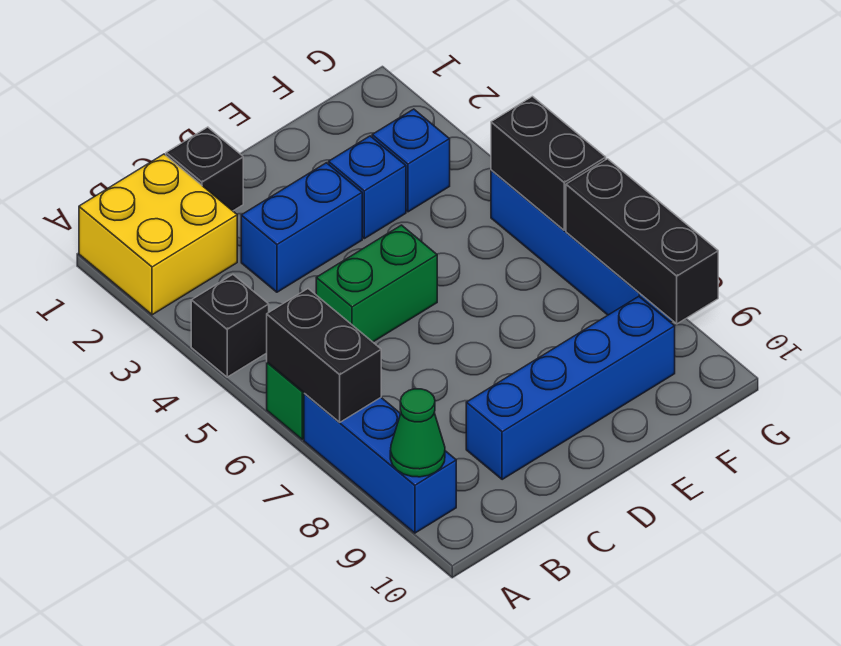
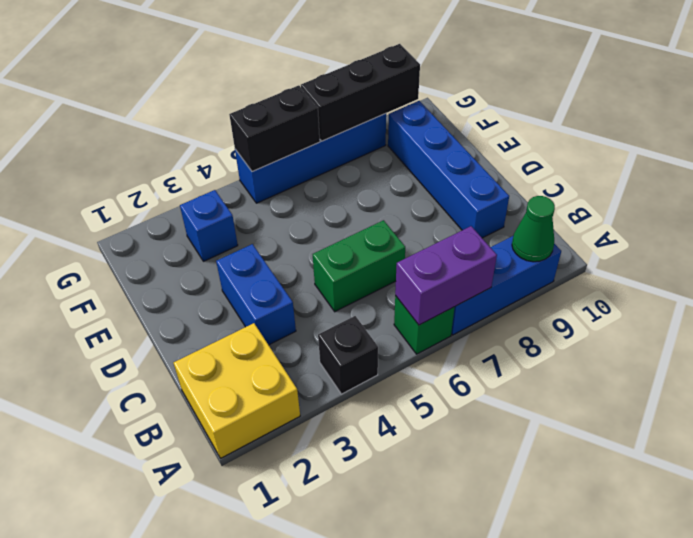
black 1x2 brick [267,289,381,422] -> purple 1x2 brick [395,226,497,325]
black 1x1 brick [166,127,243,211] -> none
green 1x2 brick [316,225,437,342] -> green 1x2 brick turned to [313,220,405,312]
blue 1x1 brick [329,136,406,239] -> none

